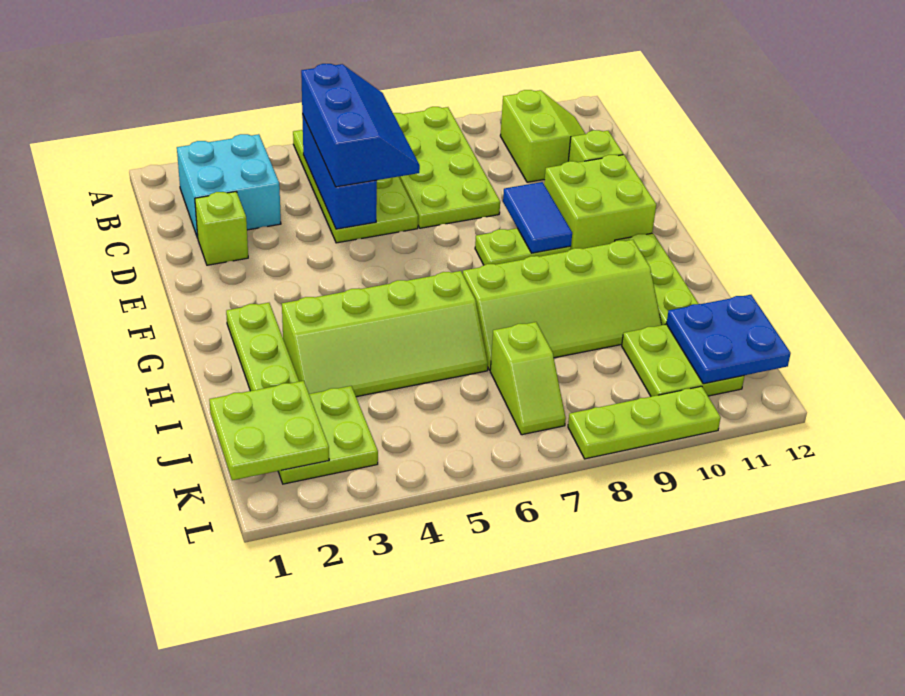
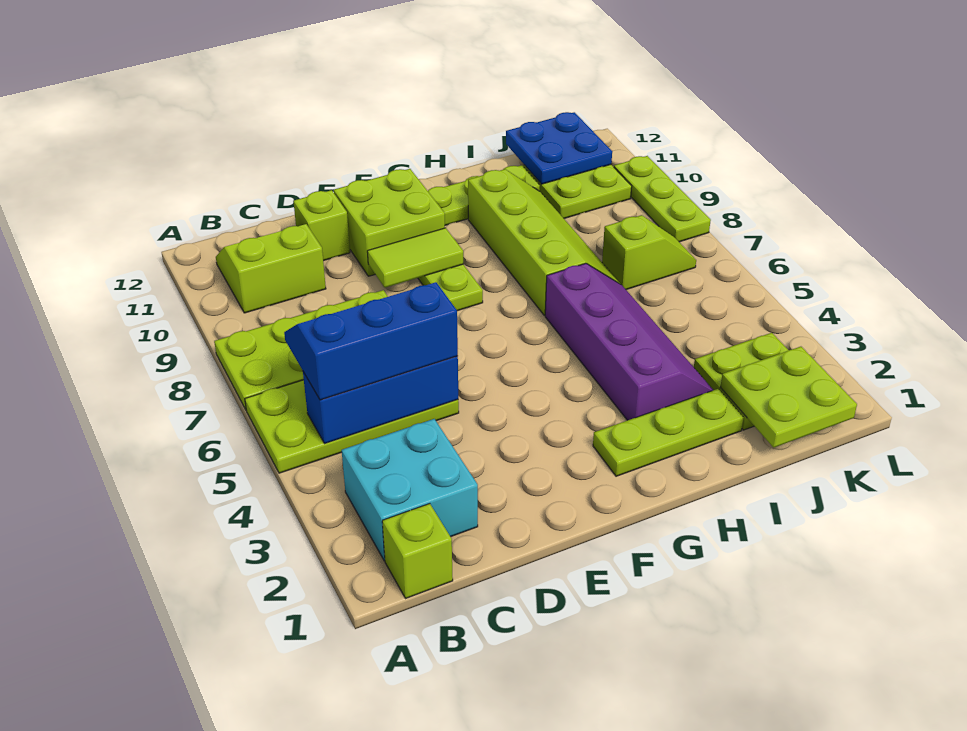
lime 1x1 brick [195,192,248,265] -> lime 1x1 brick moved to [382,504,453,598]
blue 1x2 tile [503,182,572,253] -> lime 1x2 tile [367,228,463,288]
lime 2x4 slope [282,271,488,397] -> purple 2x4 slope [545,263,713,420]

